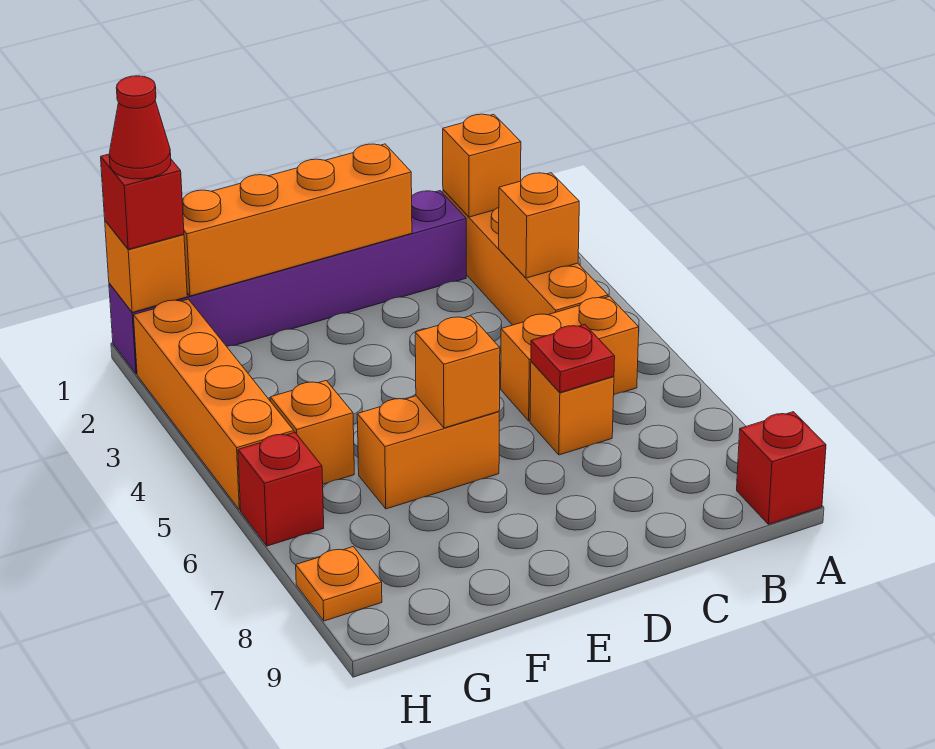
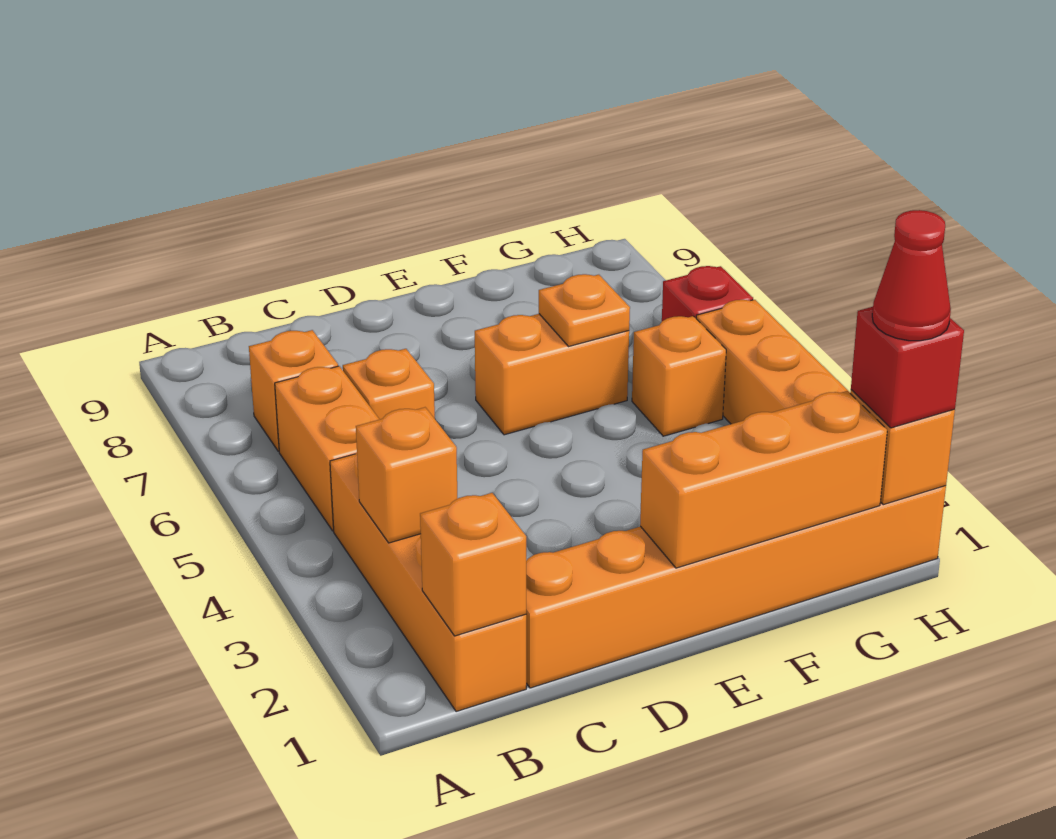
red 1x1 brick [737,412,826,524] -> none
orange 1x2 brick [501,296,639,421] -> orange 1x2 brick turned to [275,366,379,531]
purple 1x6 brick [109,191,466,374] -> orange 1x6 brick [526,486,946,688]
red 1x1 plate [531,324,615,393] -> none
orange 1x4 brick [182,144,412,296] -> orange 1x3 brick [640,391,887,568]
orange 1x1 brick [415,316,500,428] -> orange 1x1 brick moved to [249,330,338,451]
orange 1x1 plate [296,547,382,621] -> orange 1x1 plate moved to [539,274,630,346]

